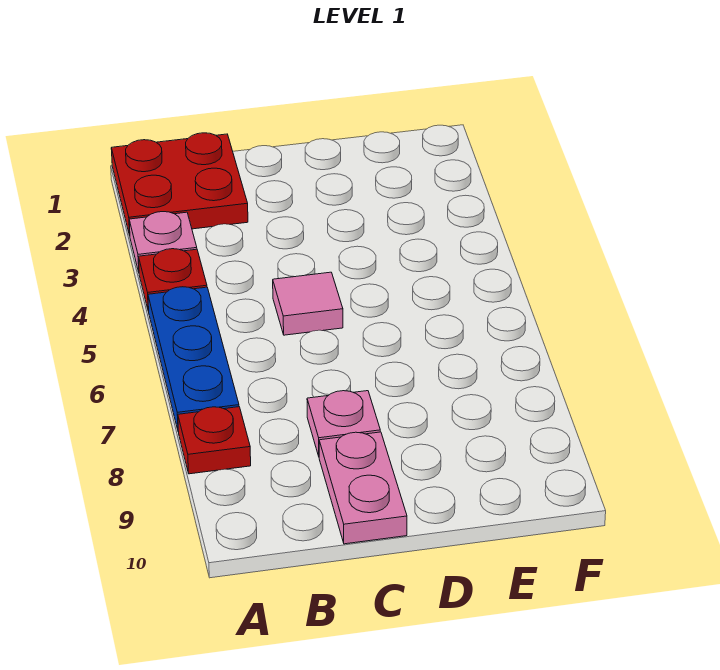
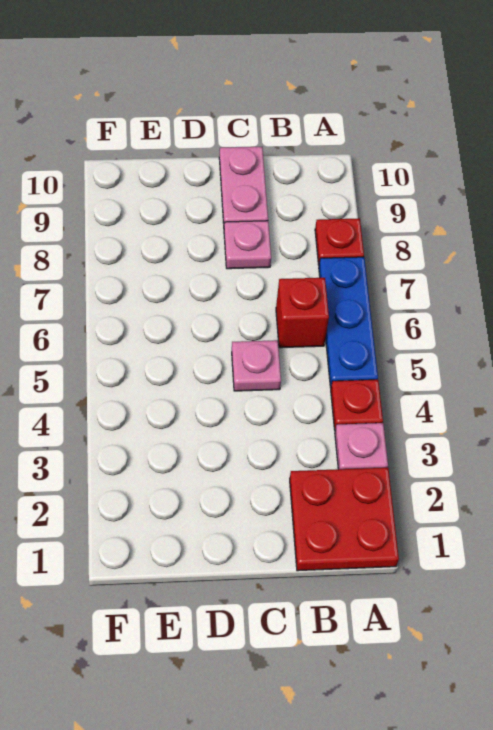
none -> red 1x1 brick [276,278,329,348]
pink 1x1 tile [273,272,343,335] -> pink 1x1 plate [232,340,281,391]

